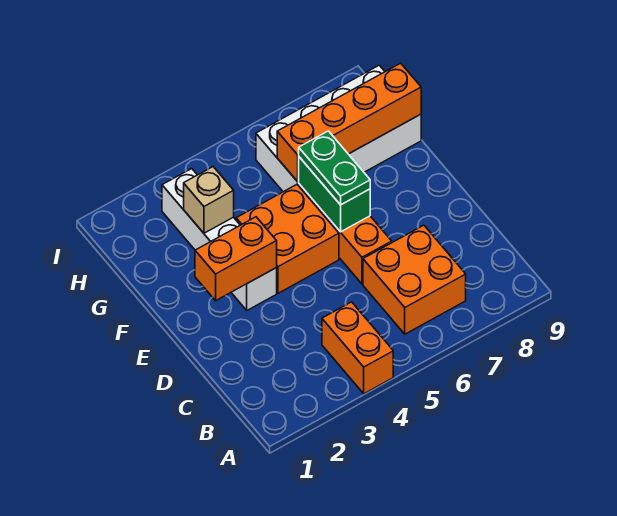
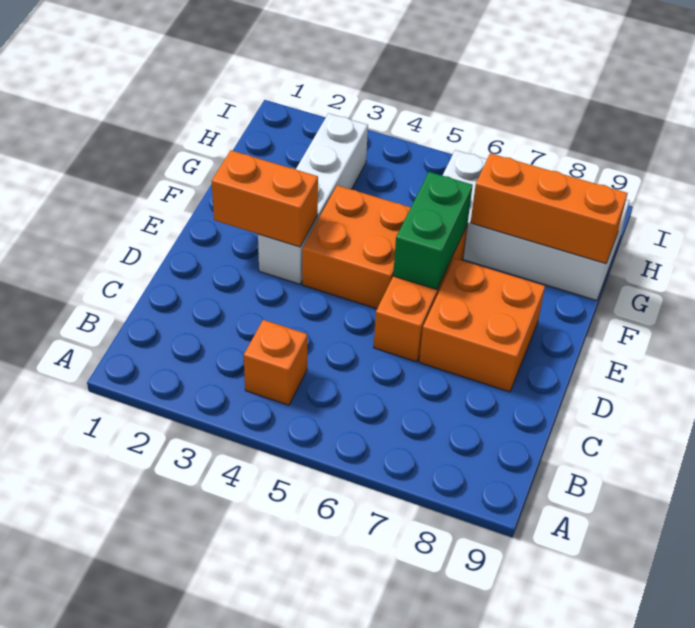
orange 1x2 brick [322,302,393,394] -> orange 1x1 brick [244,320,307,405]
orange 2x2 brick [363,225,466,334] -> orange 2x2 brick moved to [419,258,545,392]
green 1x2 plate [299,131,370,205] -> none
tan 1x1 brick [184,167,234,233] -> none
orange 1x4 brick [277,63,421,182] -> orange 1x3 brick [471,153,628,264]

